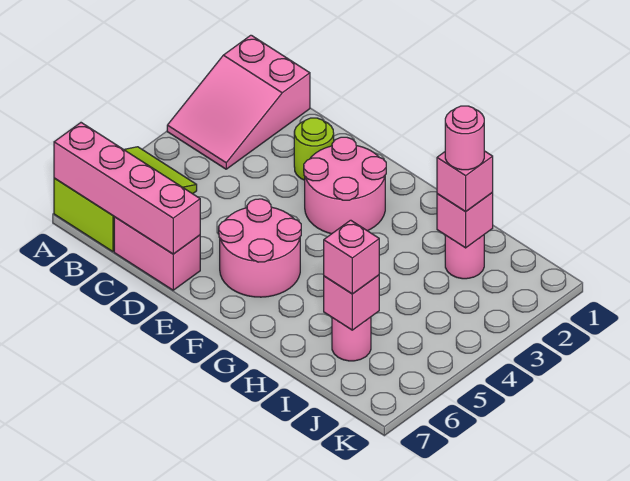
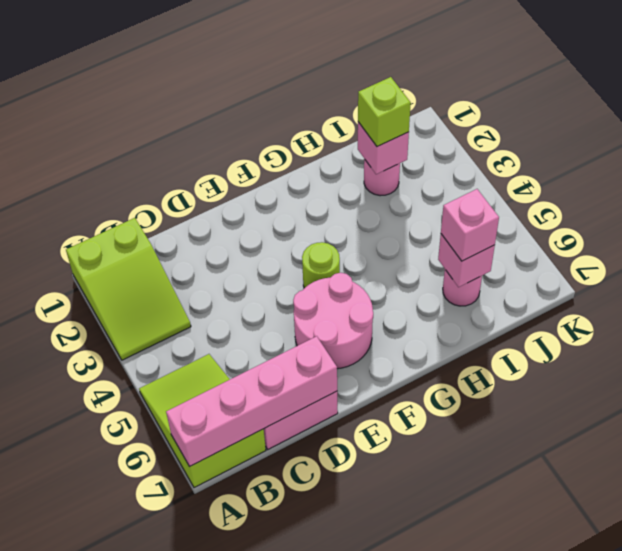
pink 2x3 slope [167,35,310,169] -> lime 2x3 slope [66,218,191,360]
lime 1x1 round brick [294,118,334,180] -> lime 1x1 round brick moved to [302,242,340,288]
pink 2x2 round brick [304,137,386,234] -> none
pink 1x1 brick [437,151,493,212] -> lime 1x1 brick [358,77,411,147]
pink 1x1 round brick [445,106,484,170] -> none

